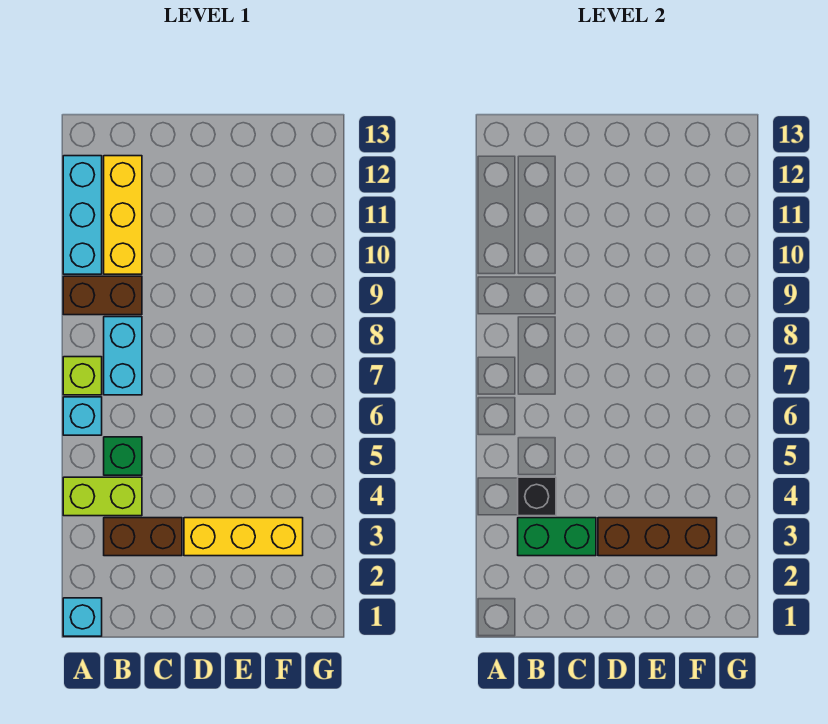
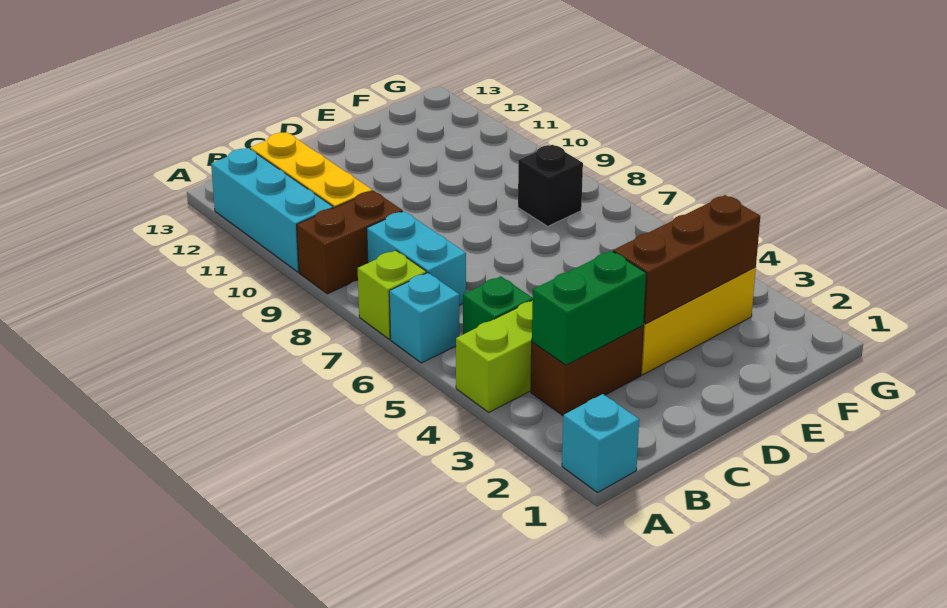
black 1x1 brick [518,477,556,516] -> black 1x1 brick moved to [518,145,583,226]

